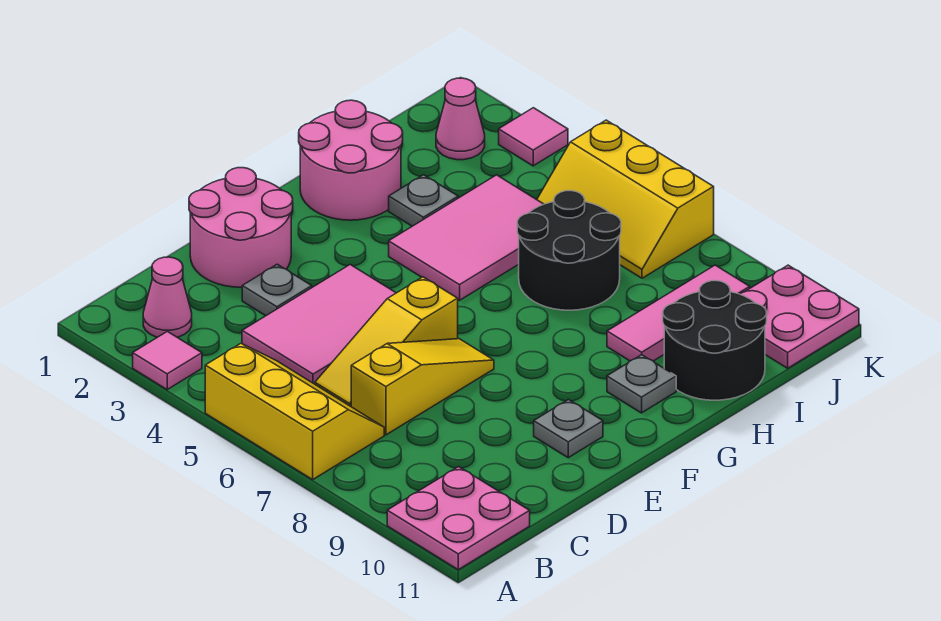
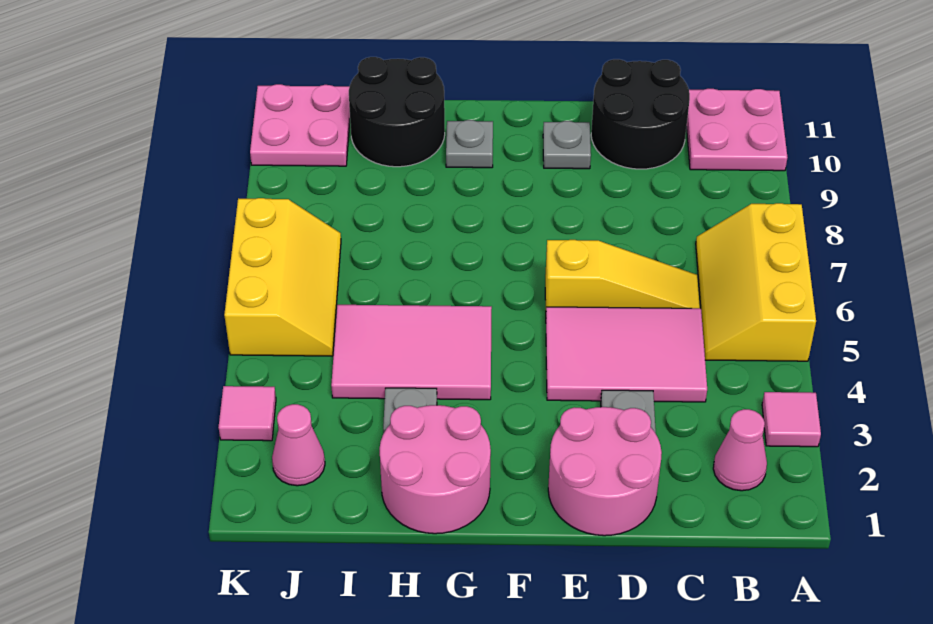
yellow 1x3 slope [351,339,494,435] -> none
black 2x2 round brick [517,191,621,310] -> black 2x2 round brick moved to [591,59,690,169]
pink 1x3 tile [607,265,750,361] -> none

